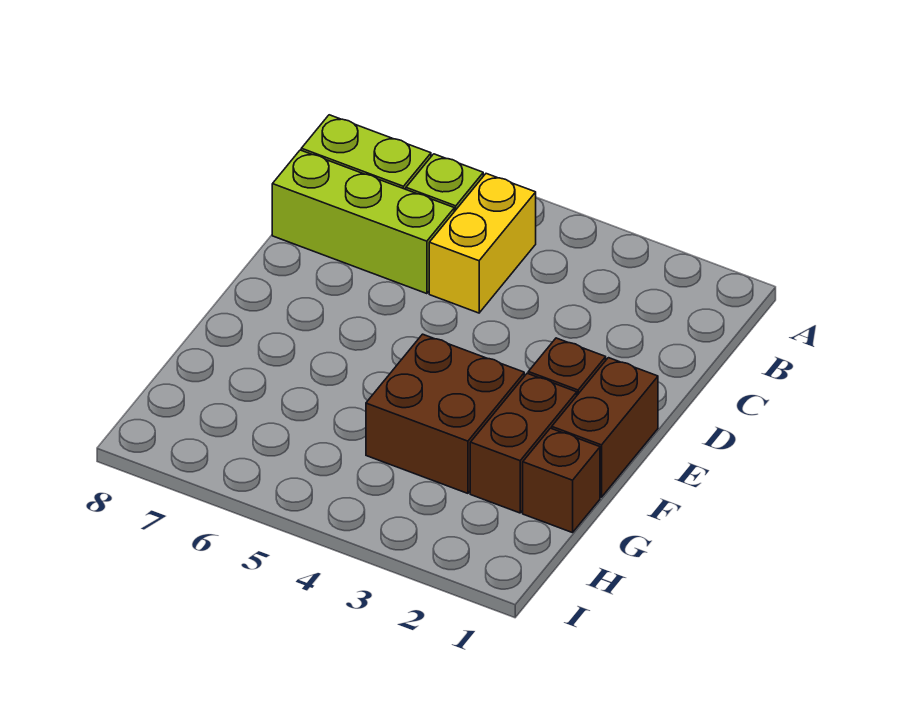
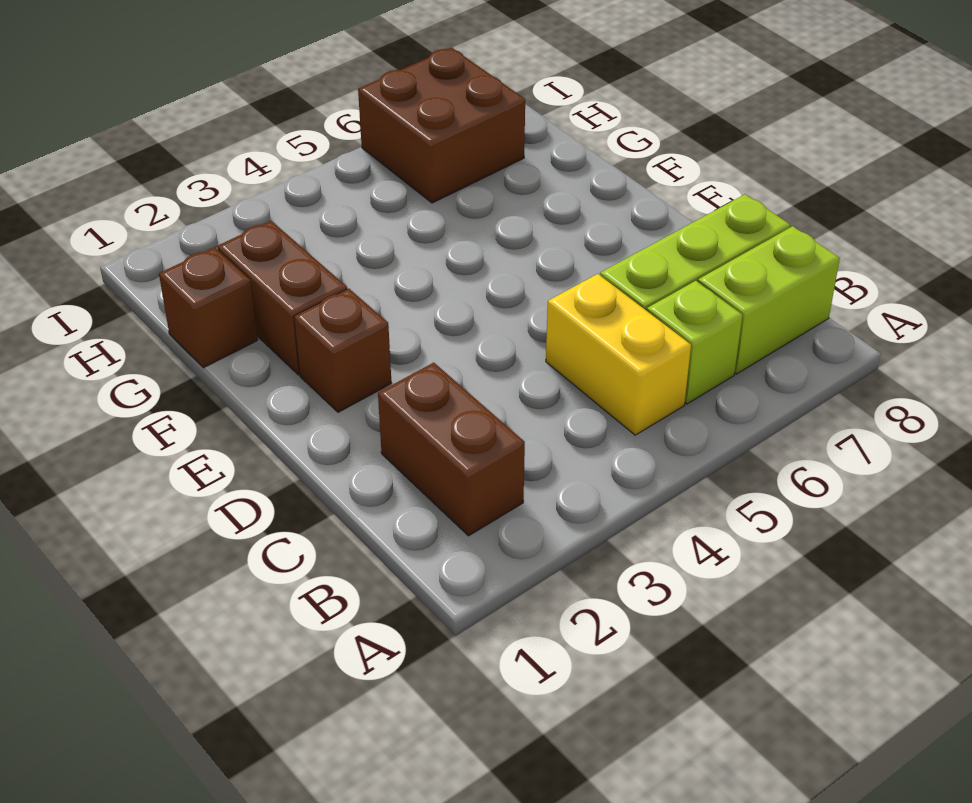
brown 1x2 brick [552,358,658,497] -> brown 1x2 brick moved to [378,363,525,536]
brown 2x2 brick [366,334,524,493] -> brown 2x2 brick moved to [358,48,525,203]

